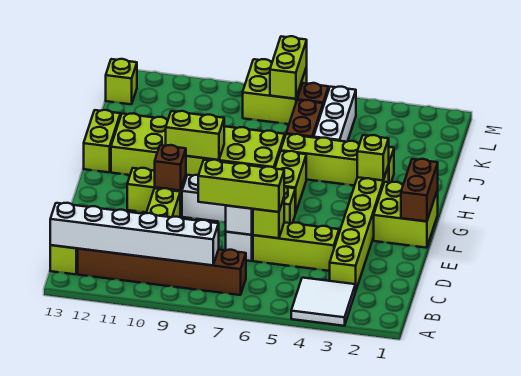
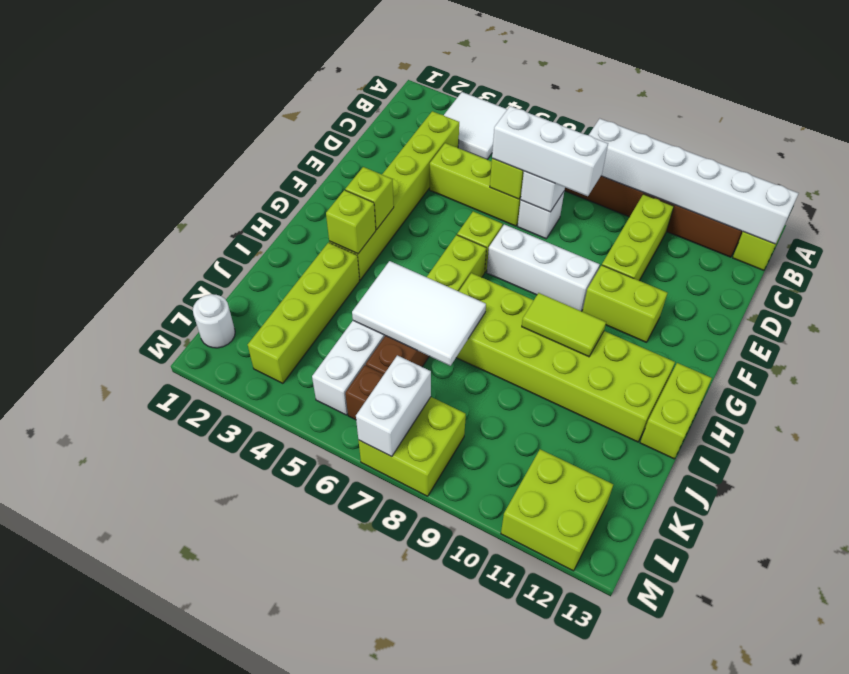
lime 1x3 brick [198,160,284,212] -> white 1x3 brick [492,106,608,196]
lime 2x2 brick [374,182,438,248] -> lime 2x2 brick moved to [501,449,613,571]
brown 1x2 brick [401,159,438,221] -> none
brown 1x1 brick [155,145,186,191] -> none
lime 1x2 brick [166,111,224,160] -> lime 1x2 tile [522,293,606,357]
lime 1x4 brick [281,134,394,186] -> lime 1x4 brick turned to [248,243,360,383]
none -> white 2x3 tile [352,261,486,366]
none -> white 1x1 round brick [193,294,235,348]
lime 1x2 brick [270,36,307,99] -> white 1x2 brick [356,355,431,457]
lime 1x1 brick [106,59,137,104] -> lime 1x1 brick moved to [345,167,394,230]

